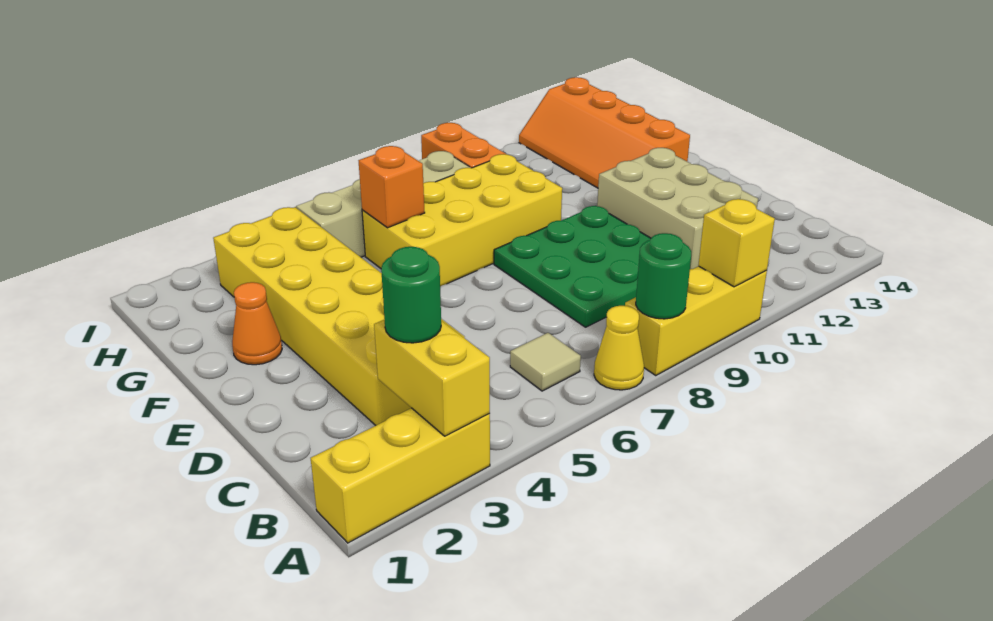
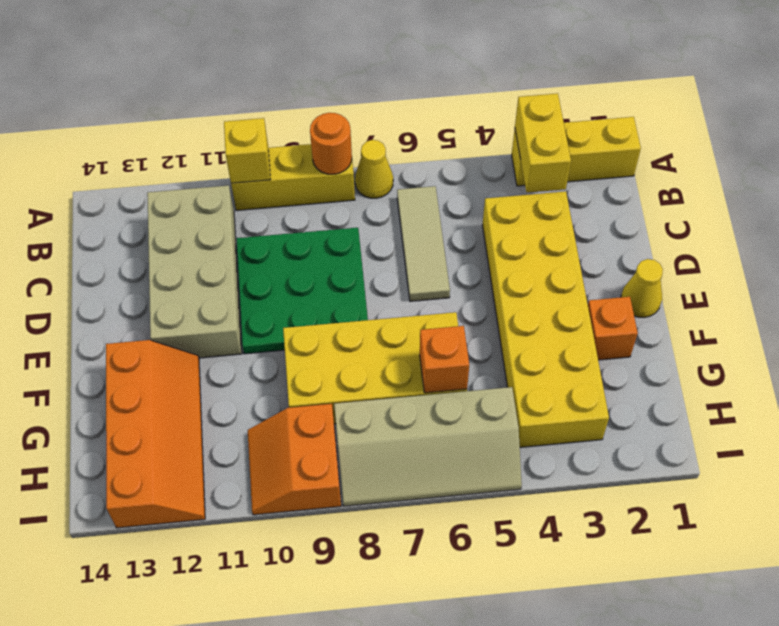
green 1x1 round brick [636,233,691,319] -> orange 1x1 round brick [310,113,352,174]
green 1x1 round brick [381,247,441,343] -> none
tan 1x1 tile [510,333,581,391] -> tan 1x3 tile [397,186,450,301]
tan 2x3 brick [597,148,758,269] -> tan 2x4 brick [147,185,242,358]
none -> yellow 1x1 cone [621,259,663,318]
orange 1x1 cone [232,282,282,365] -> orange 1x1 brick [588,297,638,360]

